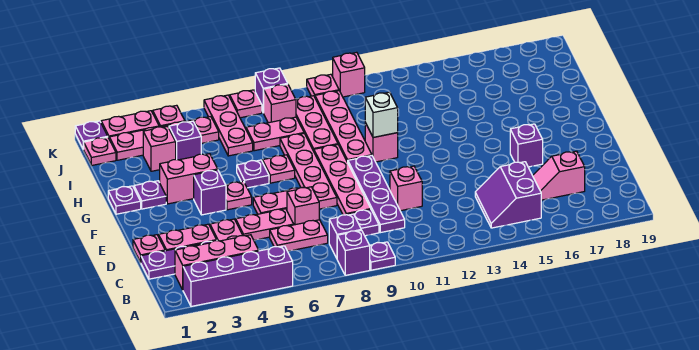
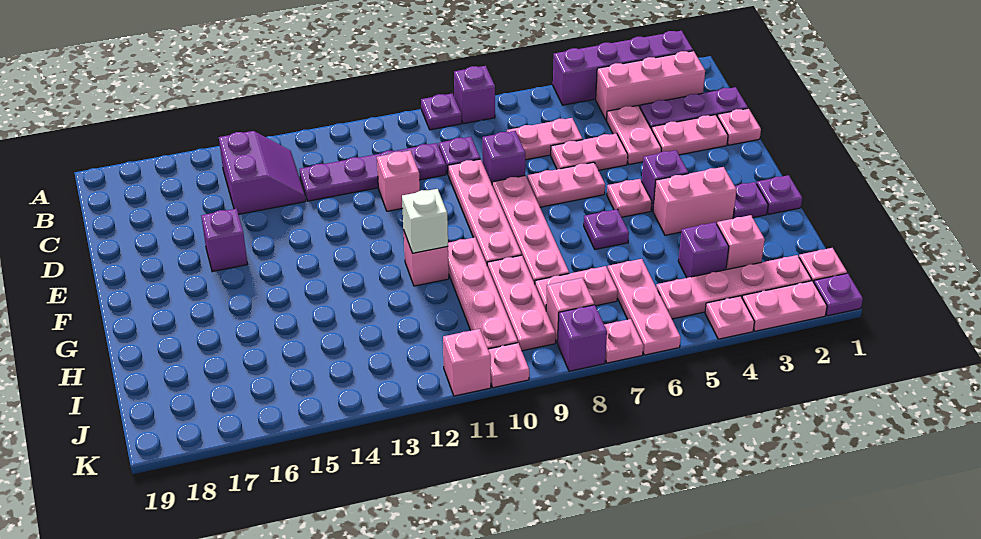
purple 1x1 brick [329,214,361,258] -> purple 1x1 brick moved to [482,131,525,184]
purple 1x4 plate [348,156,405,233] -> purple 1x4 plate turned to [299,143,446,201]
pink 1x2 slope [533,151,585,200] -> none
pink 1x1 brick [287,187,319,225] -> none
pink 1x1 plate [262,155,295,183] -> none

